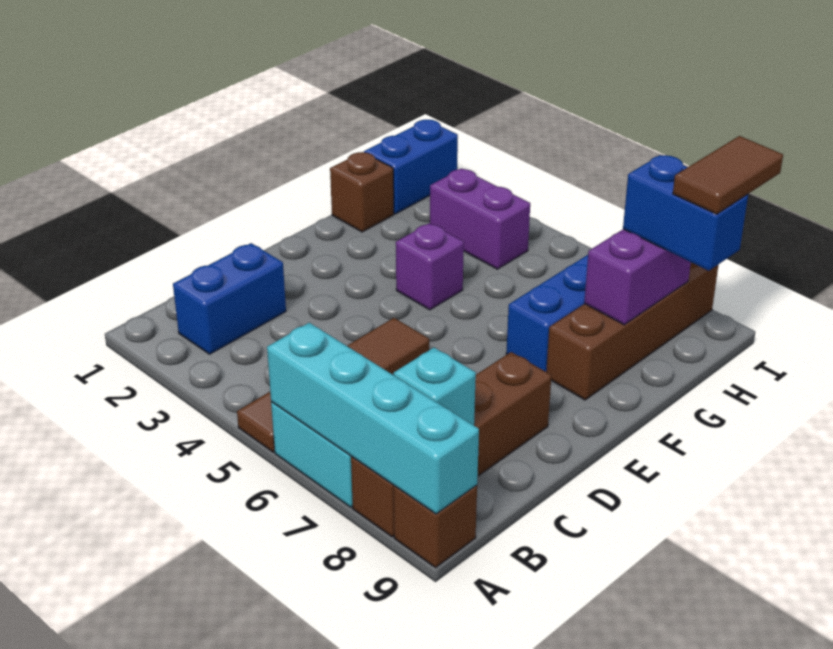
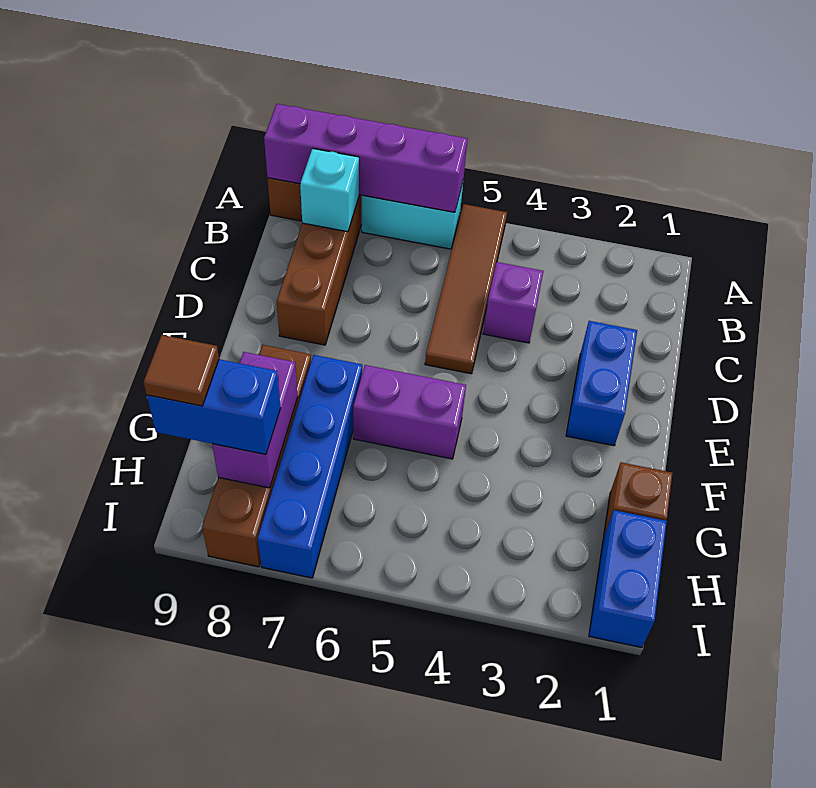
cyan 1x4 brick [267,323,479,514] -> purple 1x4 brick [264,104,468,212]
blue 1x2 brick [173,243,286,354] -> blue 1x2 brick moved to [566,321,637,446]
purple 1x1 brick [396,223,464,310] -> purple 1x1 brick moved to [483,262,543,343]
purple 1x2 brick [430,169,530,269] -> purple 1x2 brick moved to [353,365,466,459]
brown 1x2 tile [673,136,783,214] -> brown 1x1 tile [143,335,219,406]

